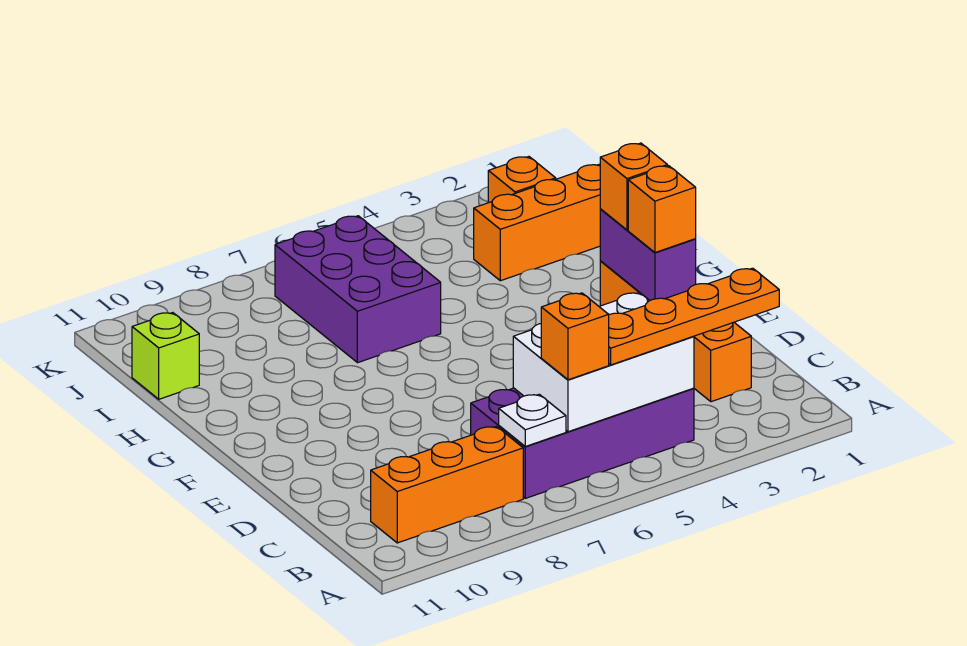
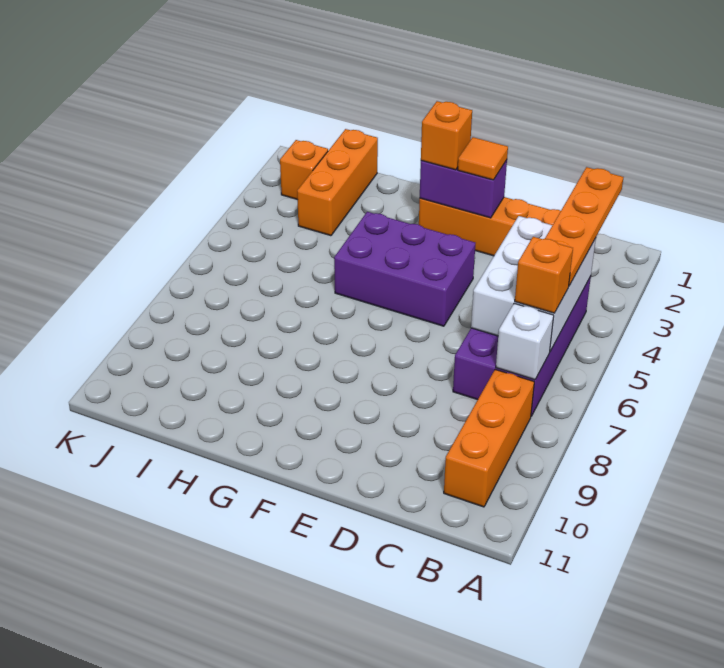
white 1x1 plate [499,394,566,446] -> white 1x1 brick [496,303,554,380]
orange 1x1 brick [628,166,696,252] -> orange 1x1 tile [458,137,508,180]
purple 2x3 brick [275,216,441,363] -> purple 2x3 brick moved to [334,212,475,326]
lime 1x1 brick [132,313,199,399] -> none

